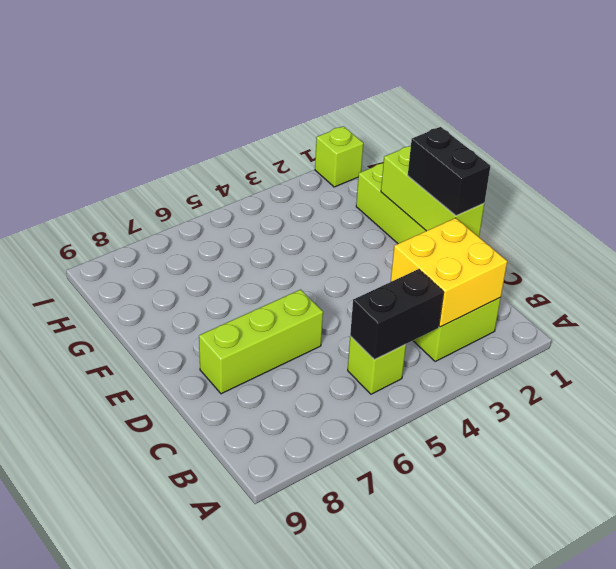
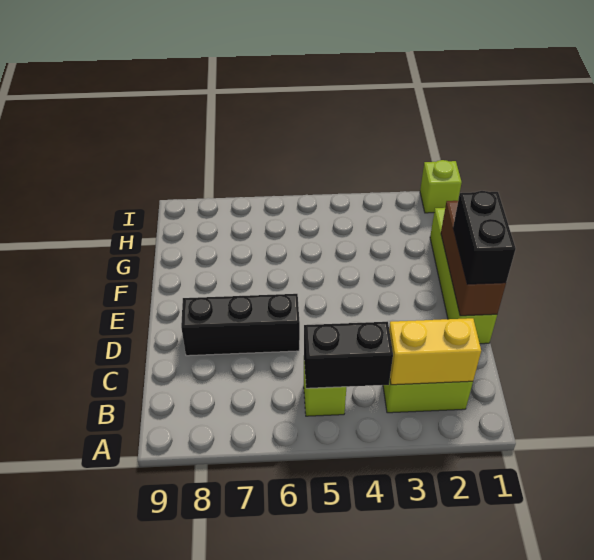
yellow 2x2 brick [391,218,507,327] -> yellow 1x2 brick [389,318,481,385]
lime 1x3 brick [381,146,484,237] -> brown 1x3 brick [441,201,506,316]
lime 1x3 brick [199,290,323,394] -> black 1x3 brick [181,294,300,356]

